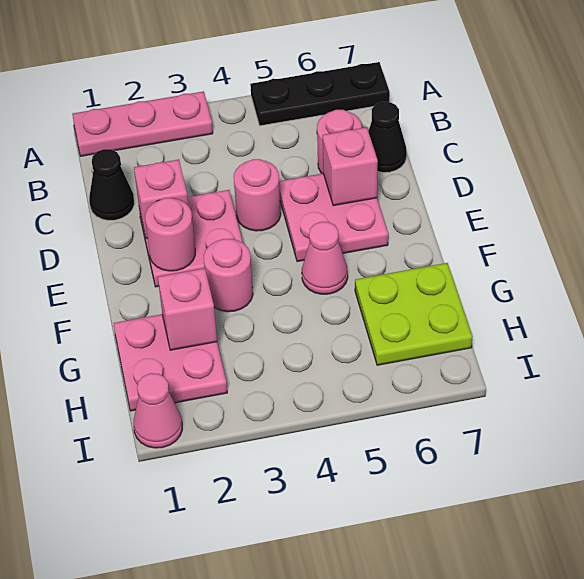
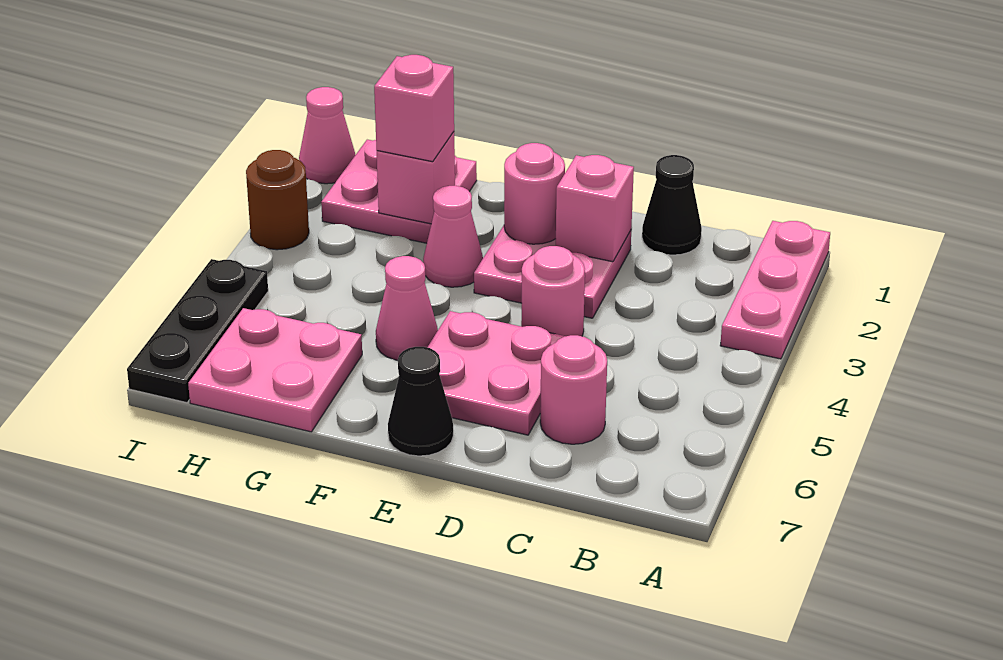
black 1x3 plate [250,62,390,126] -> black 1x3 plate moved to [127,259,268,403]
black 1x1 cone [368,102,407,173] -> black 1x1 cone moved to [388,347,453,456]
pink 1x1 brick [323,127,378,206] -> pink 1x1 brick moved to [374,55,454,162]
pink 1x1 round brick [204,239,253,312] -> pink 1x1 cone [423,186,483,287]
lime 2x2 plate [355,263,472,365] -> pink 2x2 plate [188,308,362,432]
none -> brown 1x1 round brick [246,150,309,250]

